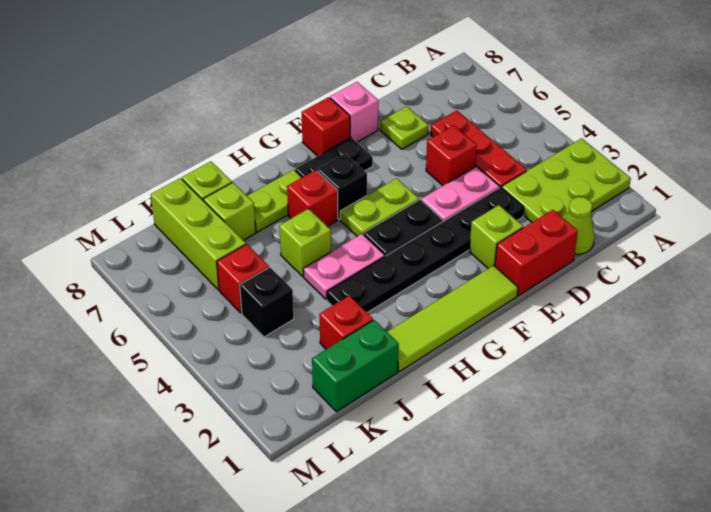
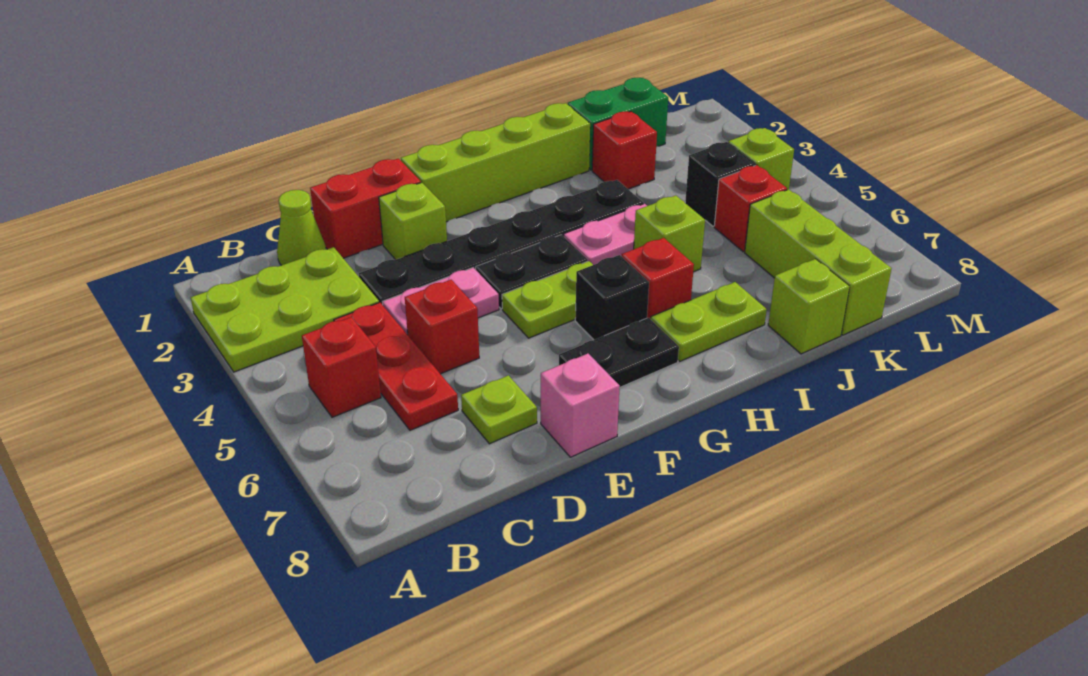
lime 1x4 tile [387,265,518,372] -> lime 1x4 brick [401,103,590,222]
red 1x1 brick [302,97,350,156] -> red 1x1 brick moved to [302,317,381,417]
lime 1x1 brick [204,183,256,240] -> lime 1x1 brick moved to [728,128,794,190]

